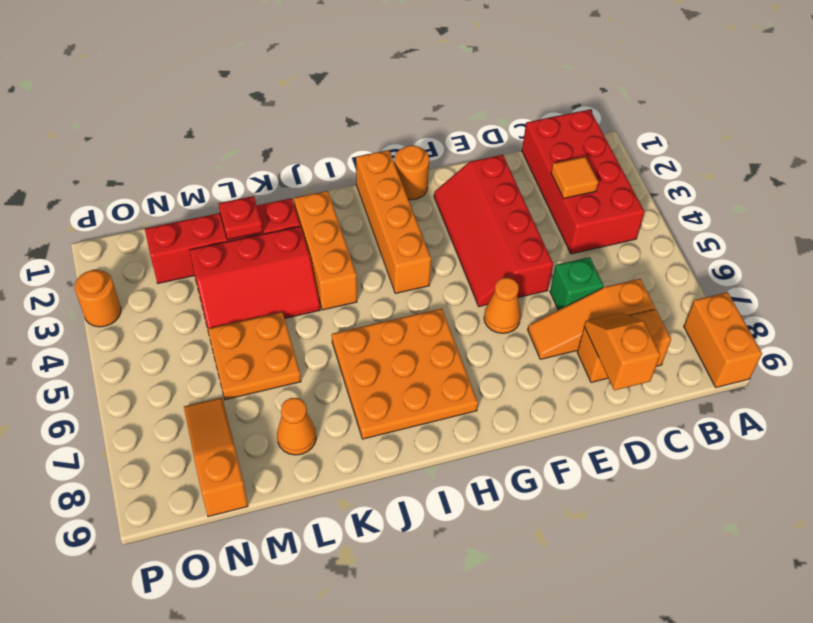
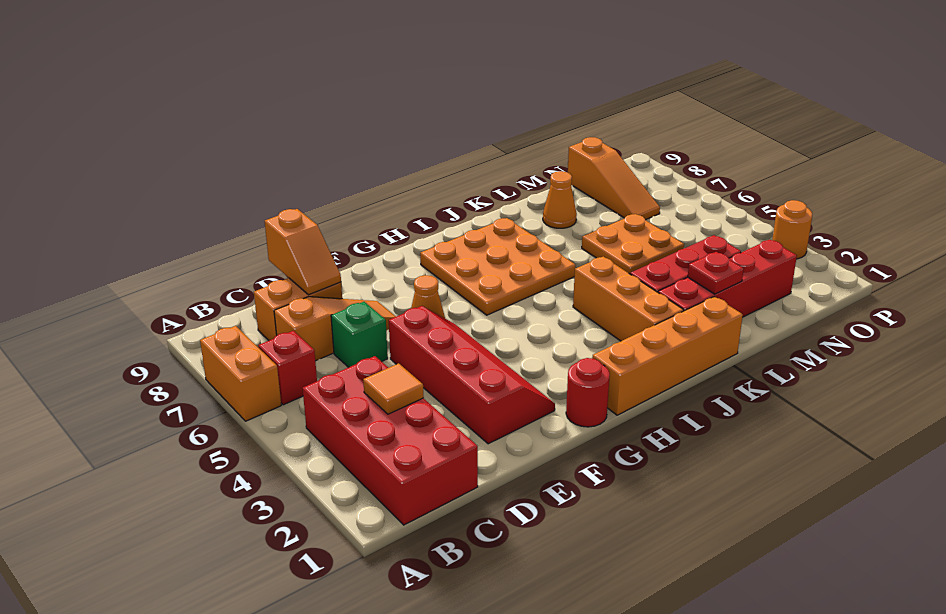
orange 1x2 brick [684,292,762,388] -> orange 1x2 brick moved to [200,326,281,421]
none -> red 1x1 brick [258,331,317,405]
orange 1x1 round brick [395,146,429,200] -> red 1x1 round brick [566,358,610,427]
orange 1x4 brick [356,150,431,293] -> orange 1x4 brick turned to [592,296,743,415]

